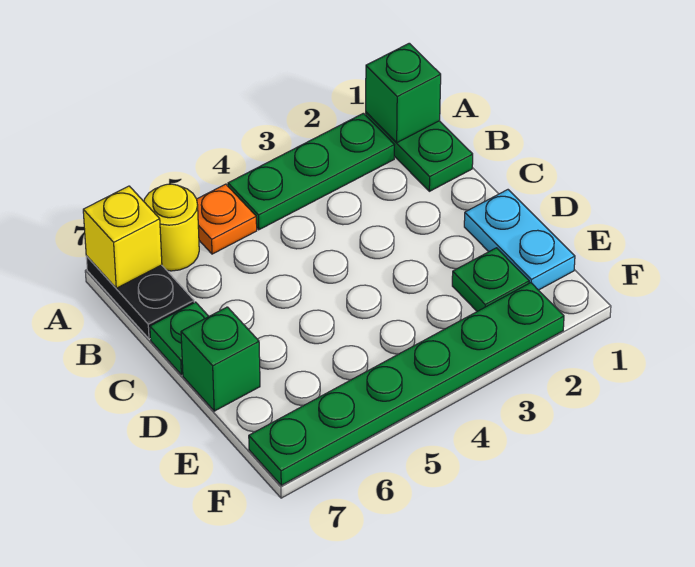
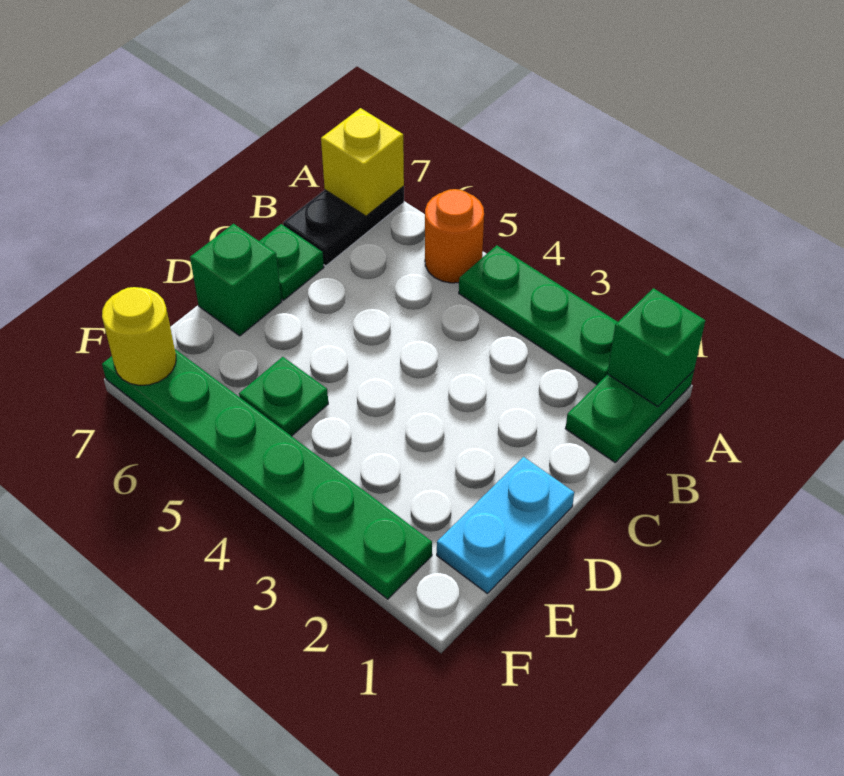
orange 1x1 plate [197,184,257,254] -> orange 1x1 round brick [425,189,484,283]
yellow 1x1 round brick [144,184,199,271] -> yellow 1x1 round brick moved to [102,287,176,385]
green 1x1 plate [452,248,529,311] -> green 1x1 plate moved to [239,357,328,436]

